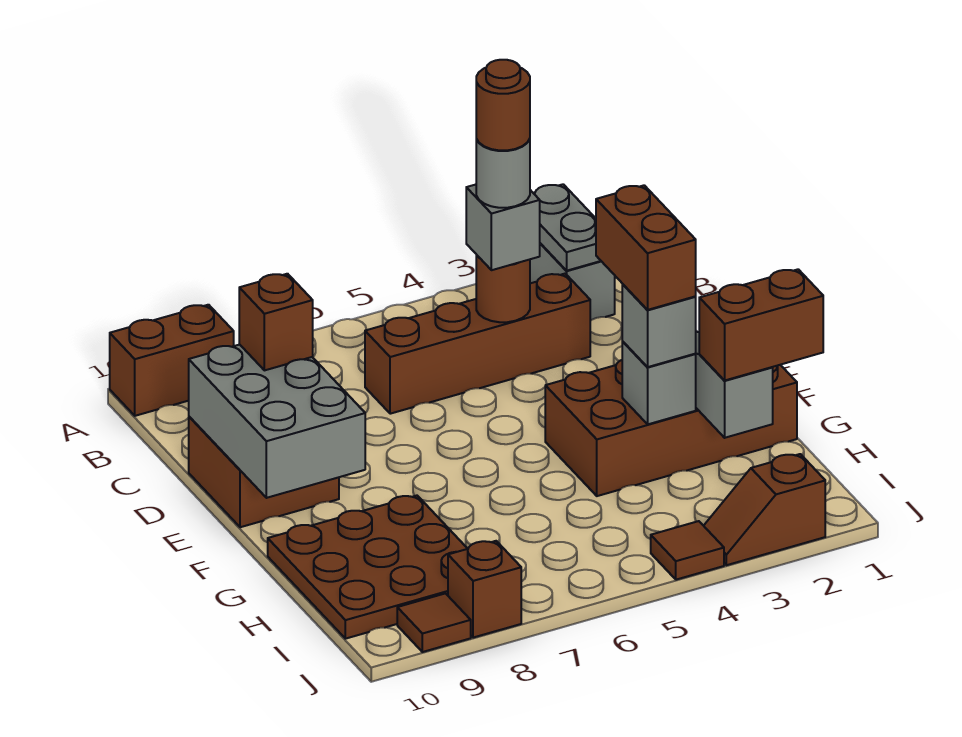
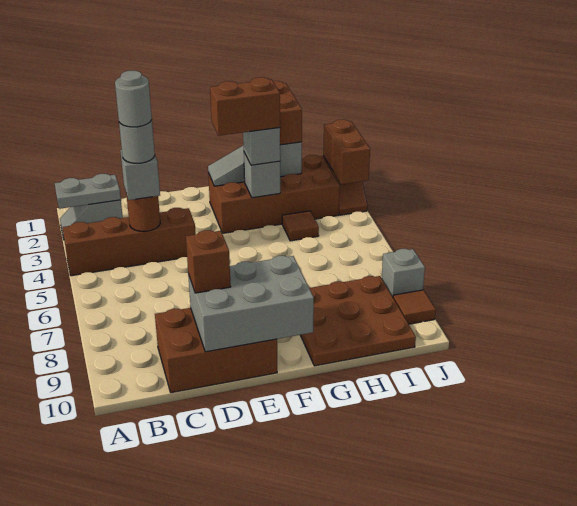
brown 1x2 brick [110,305,234,416] -> brown 1x2 brick moved to [323,119,370,184]
brown 1x4 brick [365,274,590,414] -> brown 1x4 brick turned to [63,208,196,276]
brown 1x1 round brick [476,60,530,150] -> grey 1x1 round brick [115,71,152,127]
brown 2x2 brick [189,417,339,527] -> brown 2x3 brick [155,308,277,393]
brown 2x4 brick [545,360,797,496] -> brown 2x4 brick turned to [208,155,340,233]
brown 1x1 tile [651,521,724,580] -> brown 1x1 tile moved to [282,211,319,241]
brown 1x1 brick [448,541,521,638] -> grey 1x1 brick [382,249,425,297]

